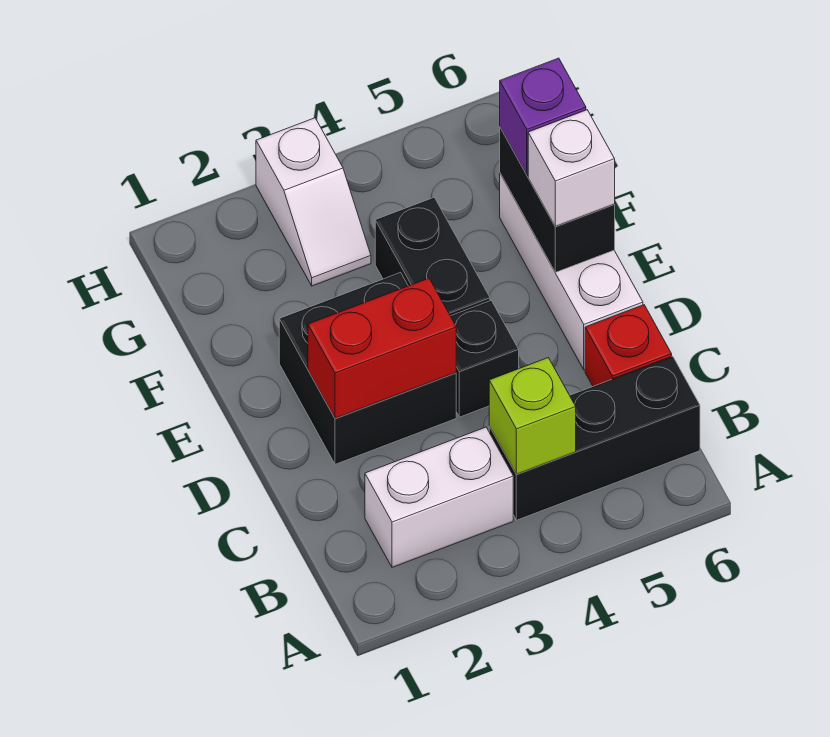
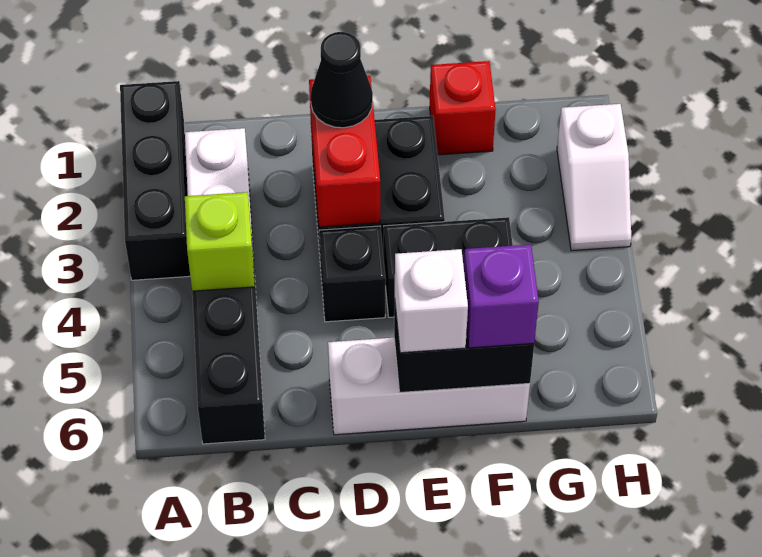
none -> black 1x3 brick [120,81,190,280]
red 1x1 brick [585,305,672,386] -> red 1x1 brick moved to [430,61,496,155]
none -> black 1x1 cone [311,32,373,128]
white 1x2 slope [256,118,371,286] -> white 1x2 slope turned to [557,104,631,251]

